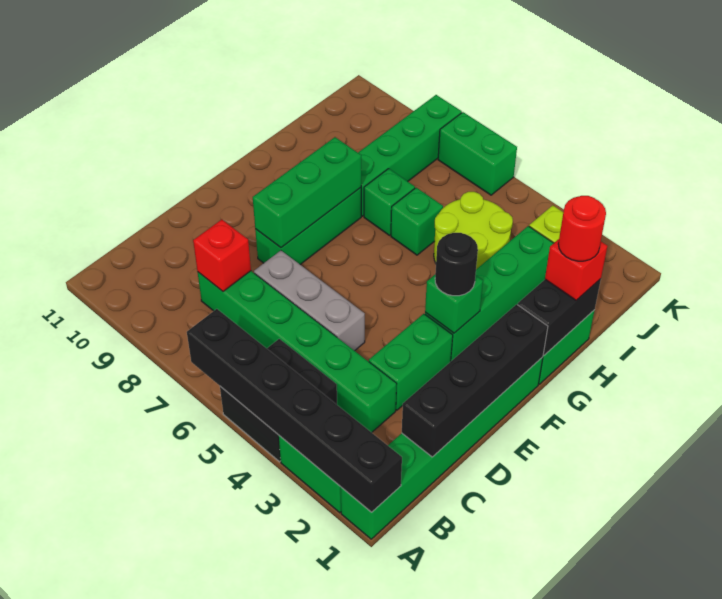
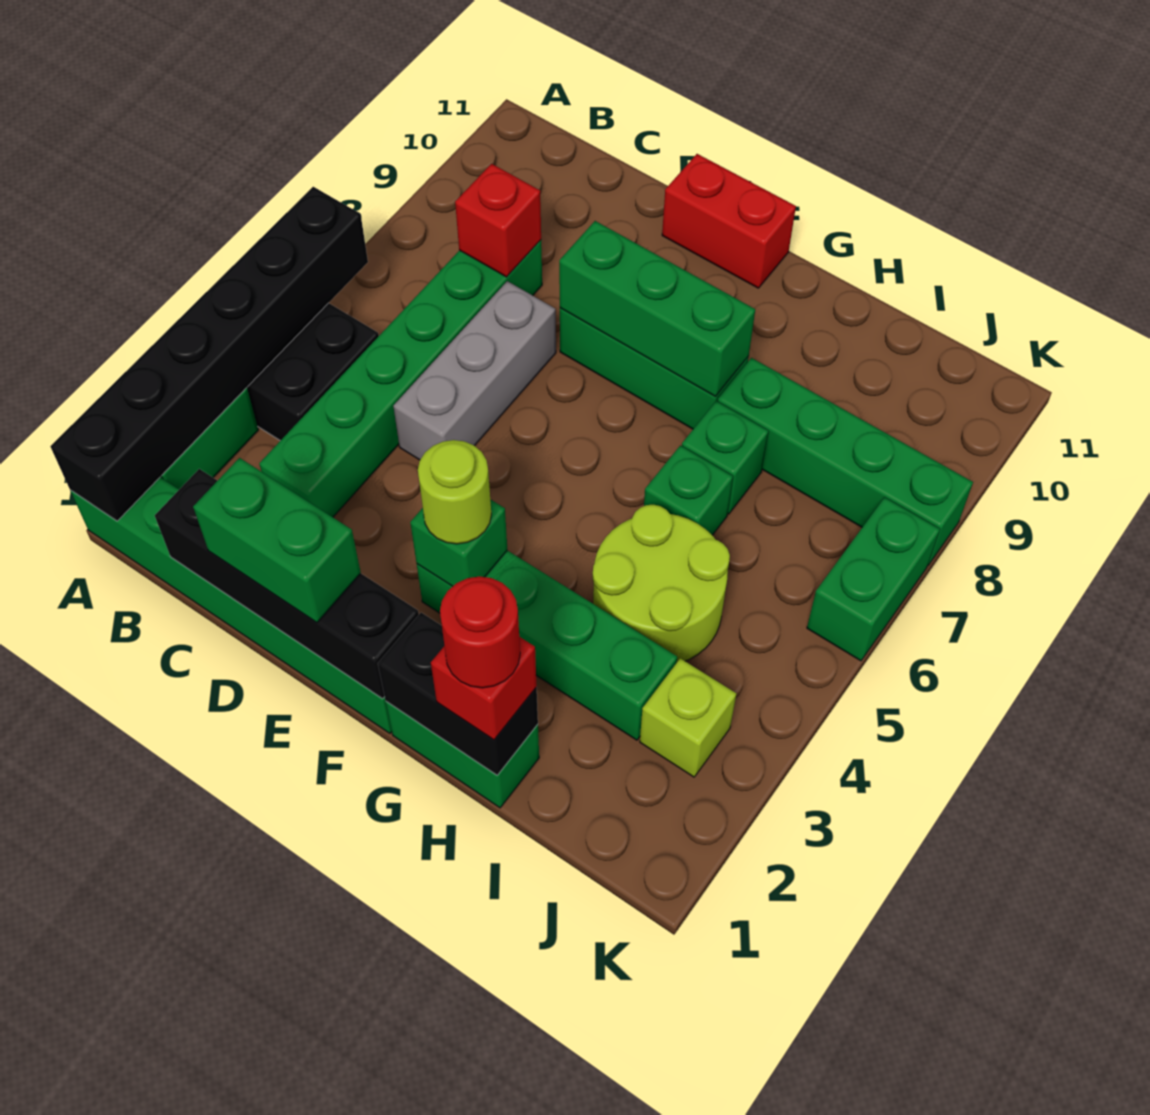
green 1x2 brick [369,314,453,410] -> green 1x2 brick moved to [193,458,361,623]
none -> red 1x2 brick [662,154,796,288]
black 1x1 round brick [435,233,478,296] -> lime 1x1 round brick [418,440,491,544]

